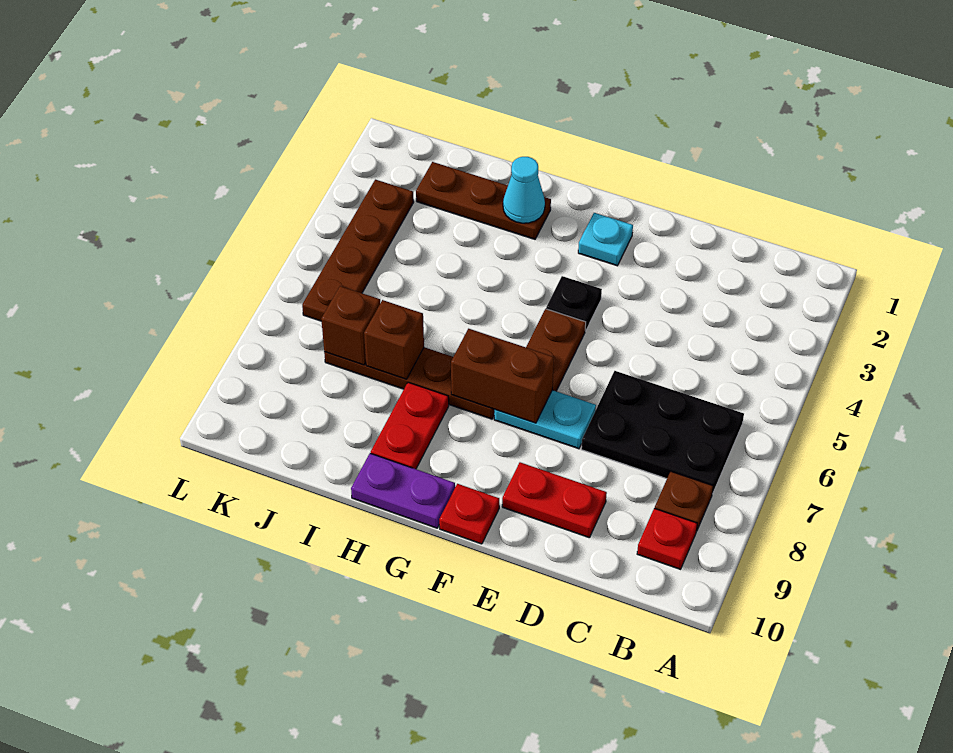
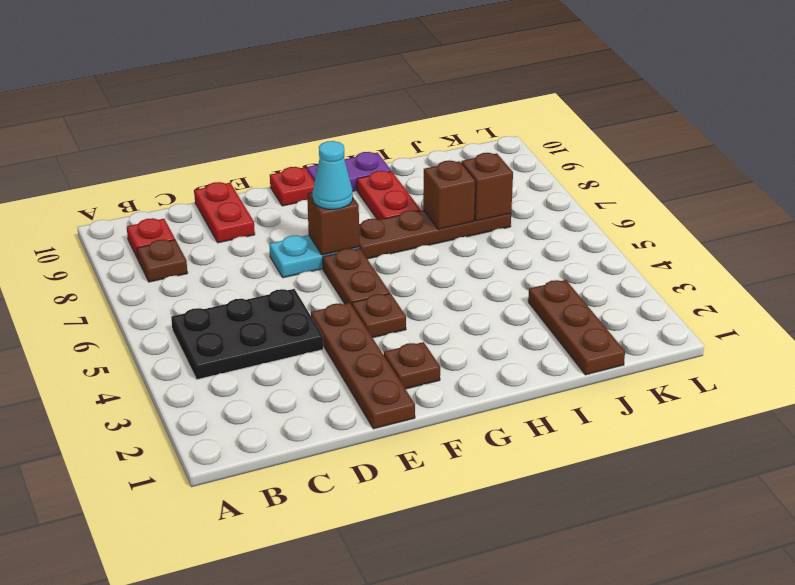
black 2x3 plate [581,371,744,494] -> black 2x3 plate moved to [171,289,323,379]
red 1x2 plate [502,462,607,538] -> red 1x2 plate turned to [194,182,255,243]
cyan 1x1 plate [578,213,633,266] -> brown 1x1 plate [384,342,440,389]
black 1x1 plate [546,276,602,331] -> brown 1x1 plate [352,294,406,338]
brown 1x2 brick [451,329,554,423] -> brown 1x1 brick [307,192,359,255]
brown 1x3 plate [416,162,551,239] -> brown 1x3 plate turned to [528,280,625,375]
cyan 1x1 cone [503,157,545,223] -> cyan 1x1 cone moved to [312,141,353,209]
brown 1x4 plate [302,180,414,321] -> brown 1x4 plate moved to [311,303,415,429]

